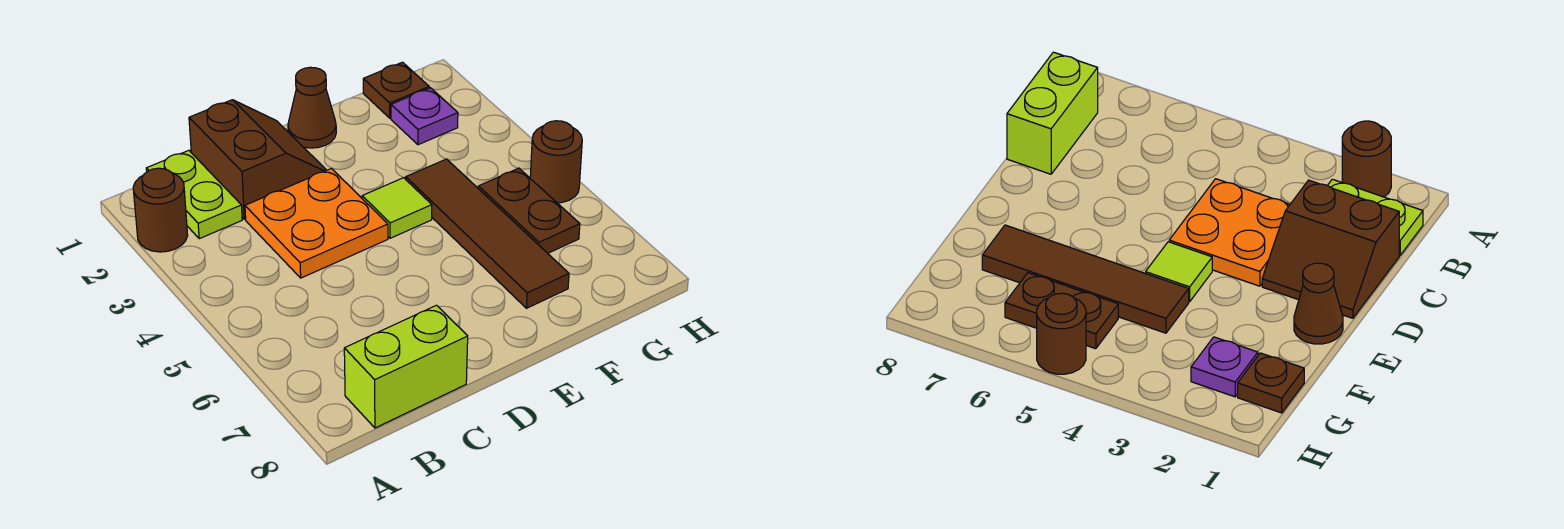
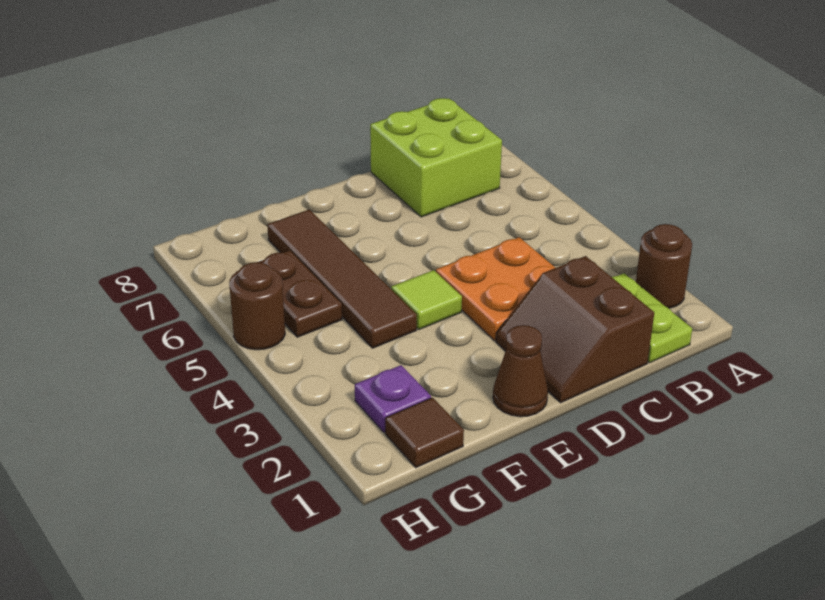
lime 1x2 brick [344,305,468,428] -> lime 2x2 brick [370,98,502,217]
brown 1x1 plate [363,62,429,118] -> brown 1x1 tile [385,398,464,468]

